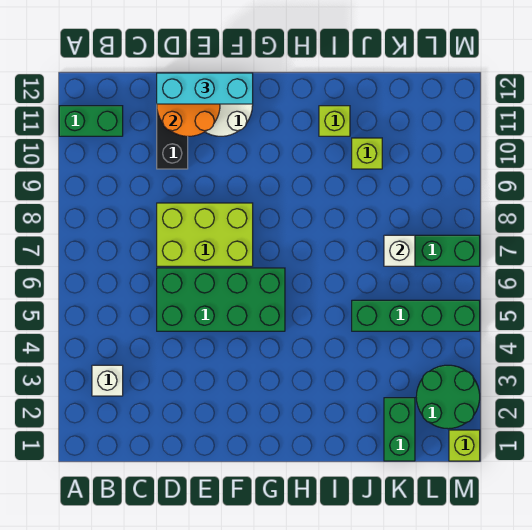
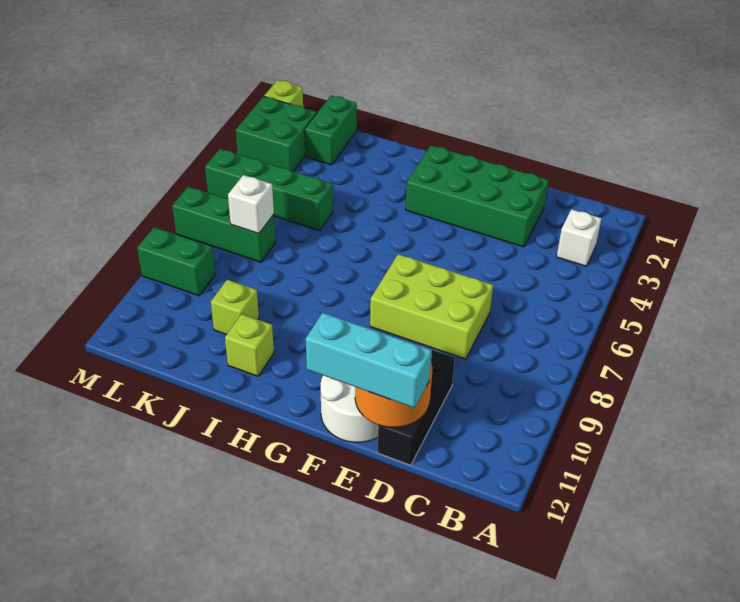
green 1x2 brick [59,106,123,136] -> green 1x2 brick moved to [137,227,215,296]
green 2x4 brick [157,268,285,331] -> green 2x4 brick moved to [406,145,548,247]
green 2x2 round brick [416,365,480,429] -> green 2x2 brick [236,96,317,171]

